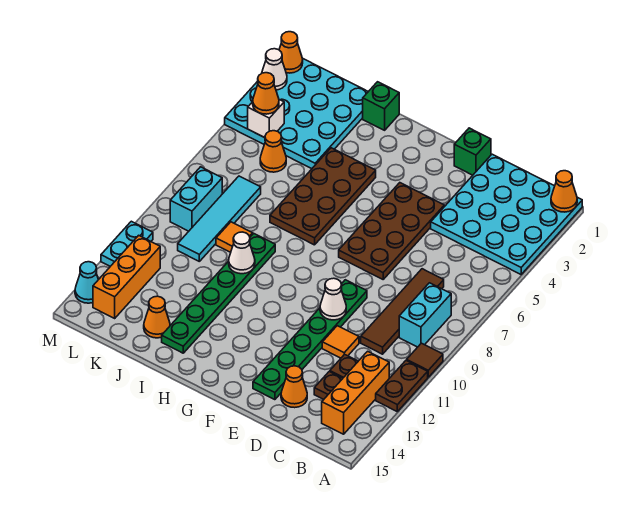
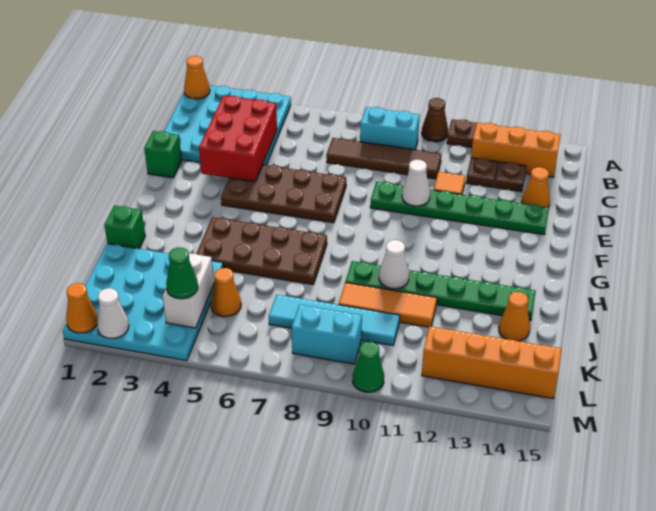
brown 1x1 tile [407,343,443,377] -> brown 1x1 cone [422,98,448,142]
none -> red 2x3 brick [199,96,277,182]
orange 1x1 tile [216,222,253,252] -> orange 1x3 tile [339,283,437,327]
white 1x1 brick [248,100,284,138] -> white 1x2 brick [163,253,214,328]
orange 1x1 cone [253,73,279,114] -> green 1x1 cone [166,248,198,299]
orange 1x3 brick [93,235,160,318] -> orange 1x4 brick [422,326,562,399]
none -> green 1x1 cone [353,342,384,392]
cyan 1x2 plate [101,221,153,266] -> none
cyan 1x1 cone [75,262,98,303] -> none

